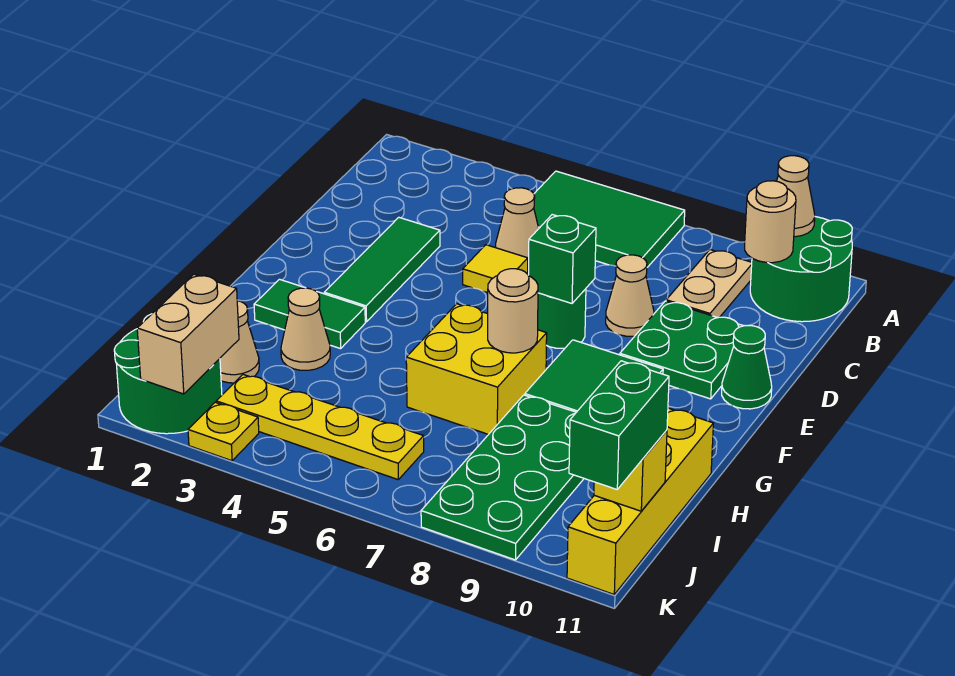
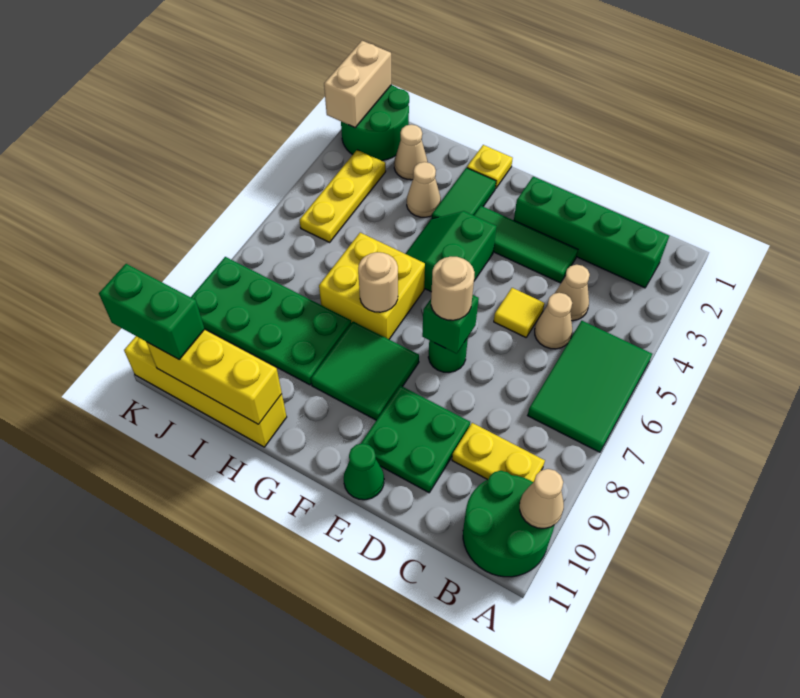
none -> green 1x4 brick [514,177,669,288]
tan 1x2 plate [666,250,752,318] -> yellow 1x2 plate [452,423,545,482]
tan 1x1 round brick [745,181,796,263] -> tan 1x1 round brick moved to [431,257,475,320]
tan 1x1 cone [606,255,654,336] -> tan 1x1 cone moved to [554,265,590,321]
none -> green 2x2 slope [406,211,497,292]
tan 1x2 brick [137,274,239,394] -> tan 1x2 brick turned to [324,41,391,128]
yellow 1x4 plate [216,375,424,480] -> yellow 1x3 plate [300,150,386,242]
yellow 1x1 brick [594,430,667,511] -> yellow 1x3 brick [146,329,282,424]
yellow 1x1 plate [188,402,259,461] -> yellow 1x1 plate moved to [467,145,513,189]

